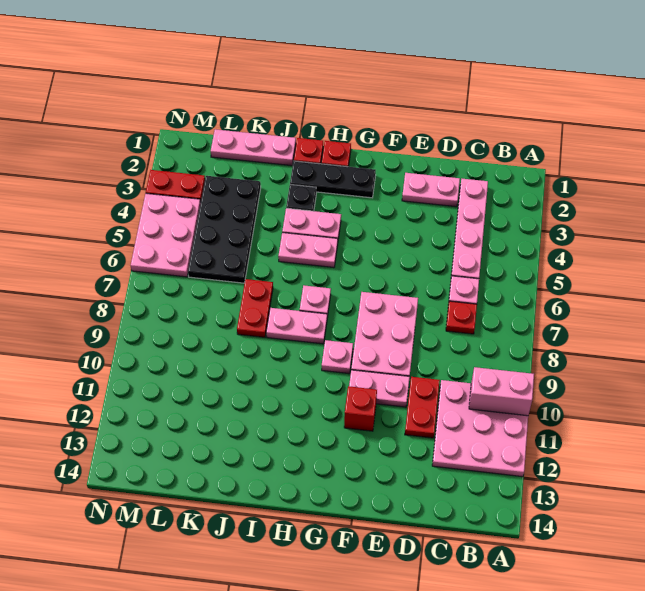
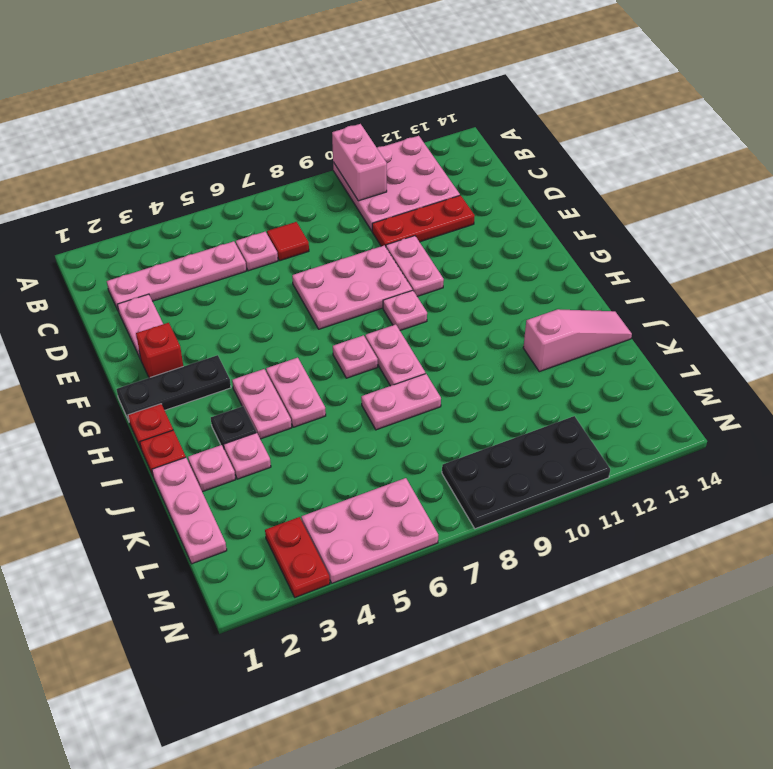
red 1x1 plate [446,301,477,334] -> red 1x1 tile [267,222,309,261]
red 1x2 plate [405,377,440,438] -> red 1x3 plate [372,195,475,247]
red 1x1 brick [344,386,377,431] -> red 1x1 brick moved to [136,323,183,378]
black 1x3 plate [290,161,376,198] -> black 1x3 plate turned to [116,355,231,421]
none -> pink 1x1 plate [188,445,236,492]
none -> pink 1x1 plate [224,433,271,479]
red 1x2 plate [237,279,273,337] -> pink 1x2 plate [361,374,441,430]
none -> pink 1x3 slope [523,309,632,372]
black 2x4 plate [188,176,261,283] -> black 2x4 plate moved to [442,416,610,529]

